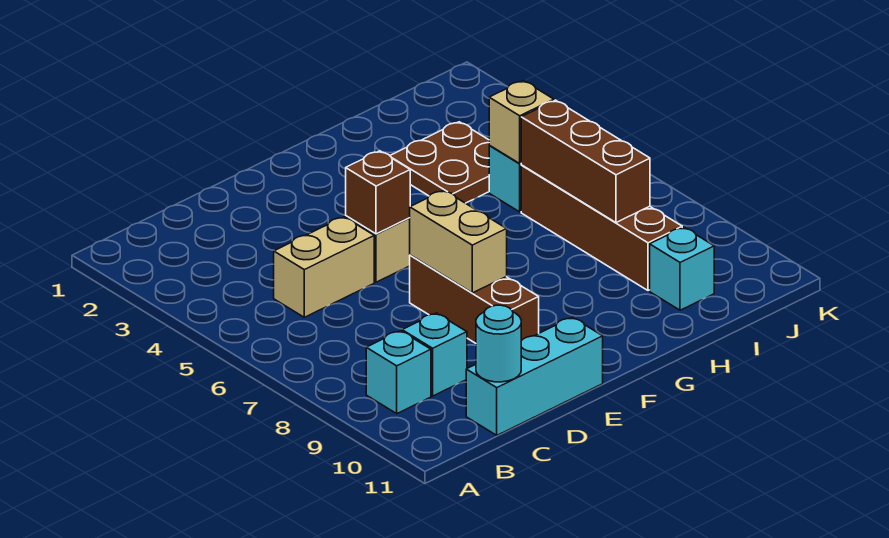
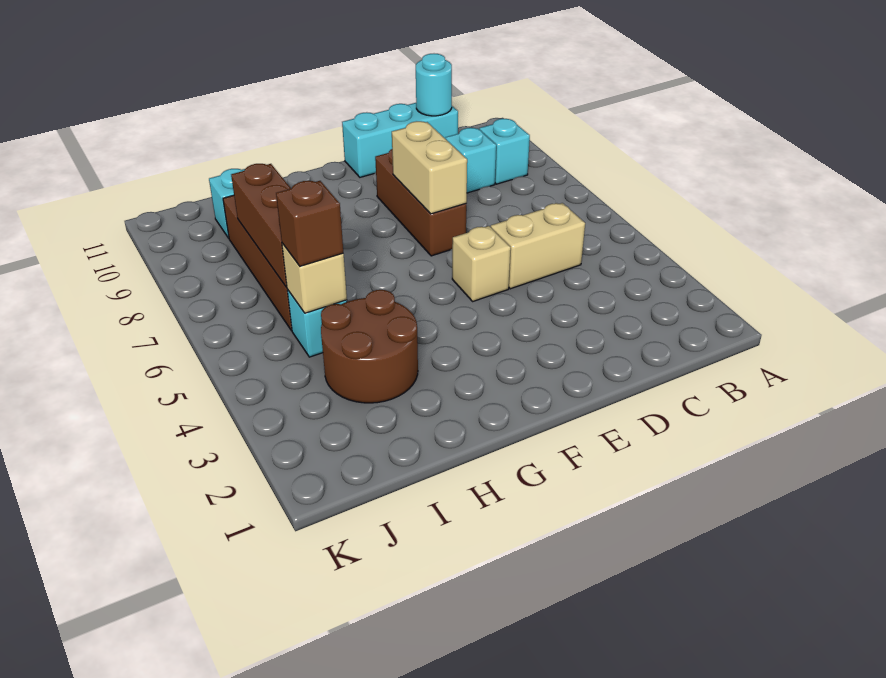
brown 1x1 brick [346,151,410,234] -> brown 1x1 brick moved to [276,181,343,266]
brown 2x2 plate [390,122,489,203] -> brown 2x2 round brick [321,290,418,403]

